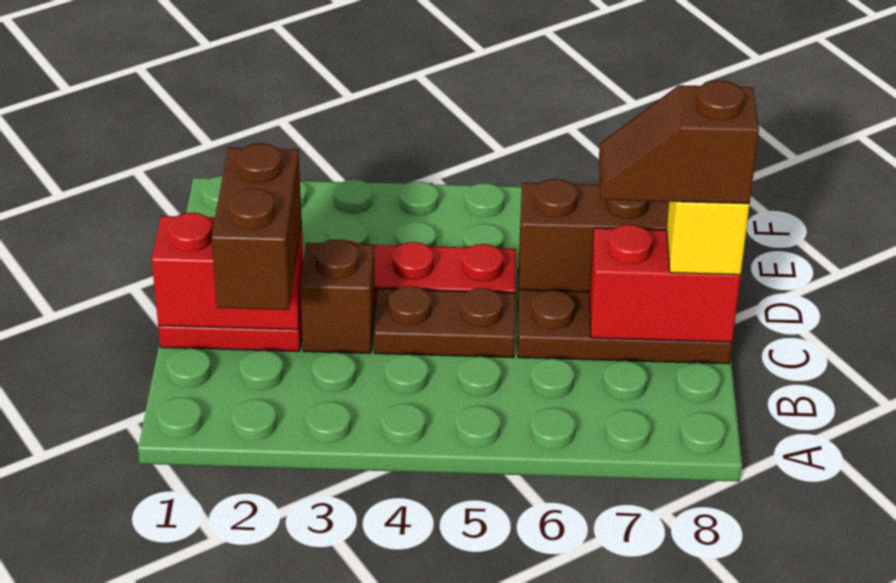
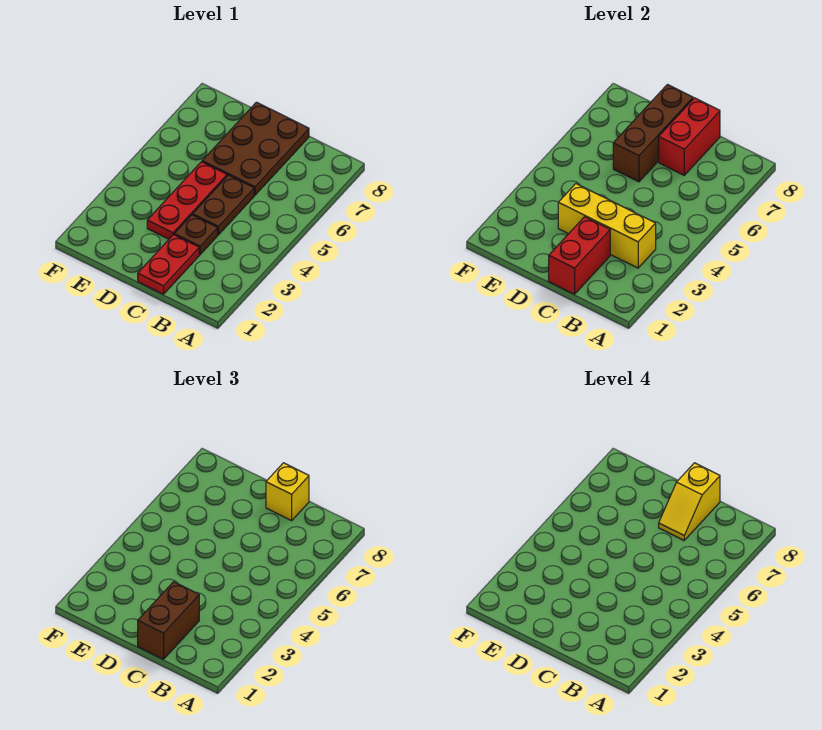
brown 1x2 brick [211,143,301,310] -> brown 1x2 brick turned to [138,582,199,659]
none -> yellow 1x3 brick [558,184,656,268]
brown 1x1 brick [300,239,375,353] -> brown 1x1 plate [174,215,218,255]
brown 1x2 slope [599,80,759,204] -> yellow 1x2 slope [659,463,720,540]

